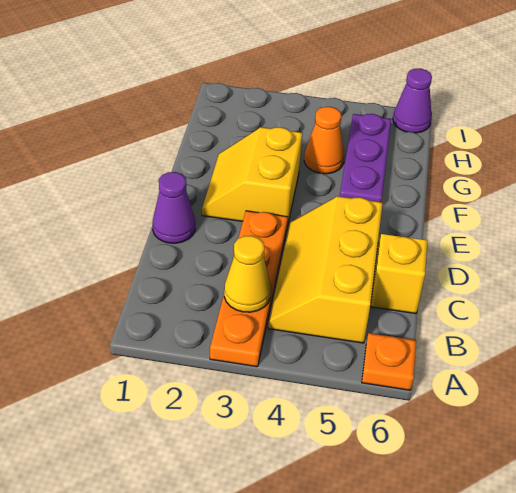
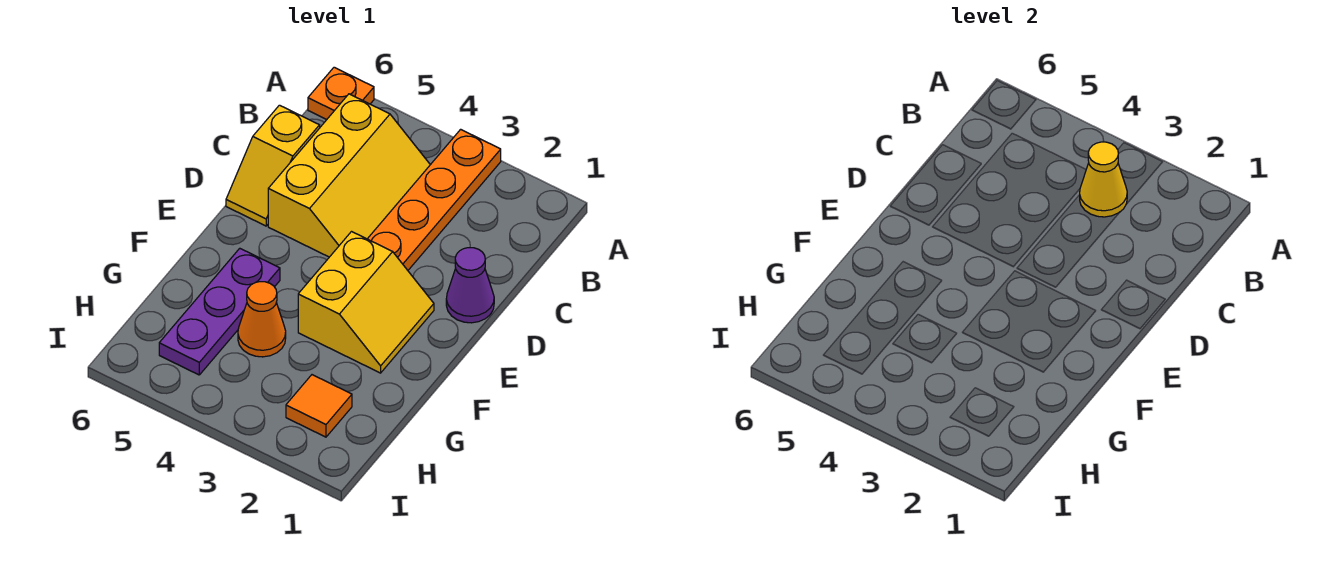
none -> orange 1x1 tile [286,375,352,437]
purple 1x1 cone [393,68,432,133] -> none

